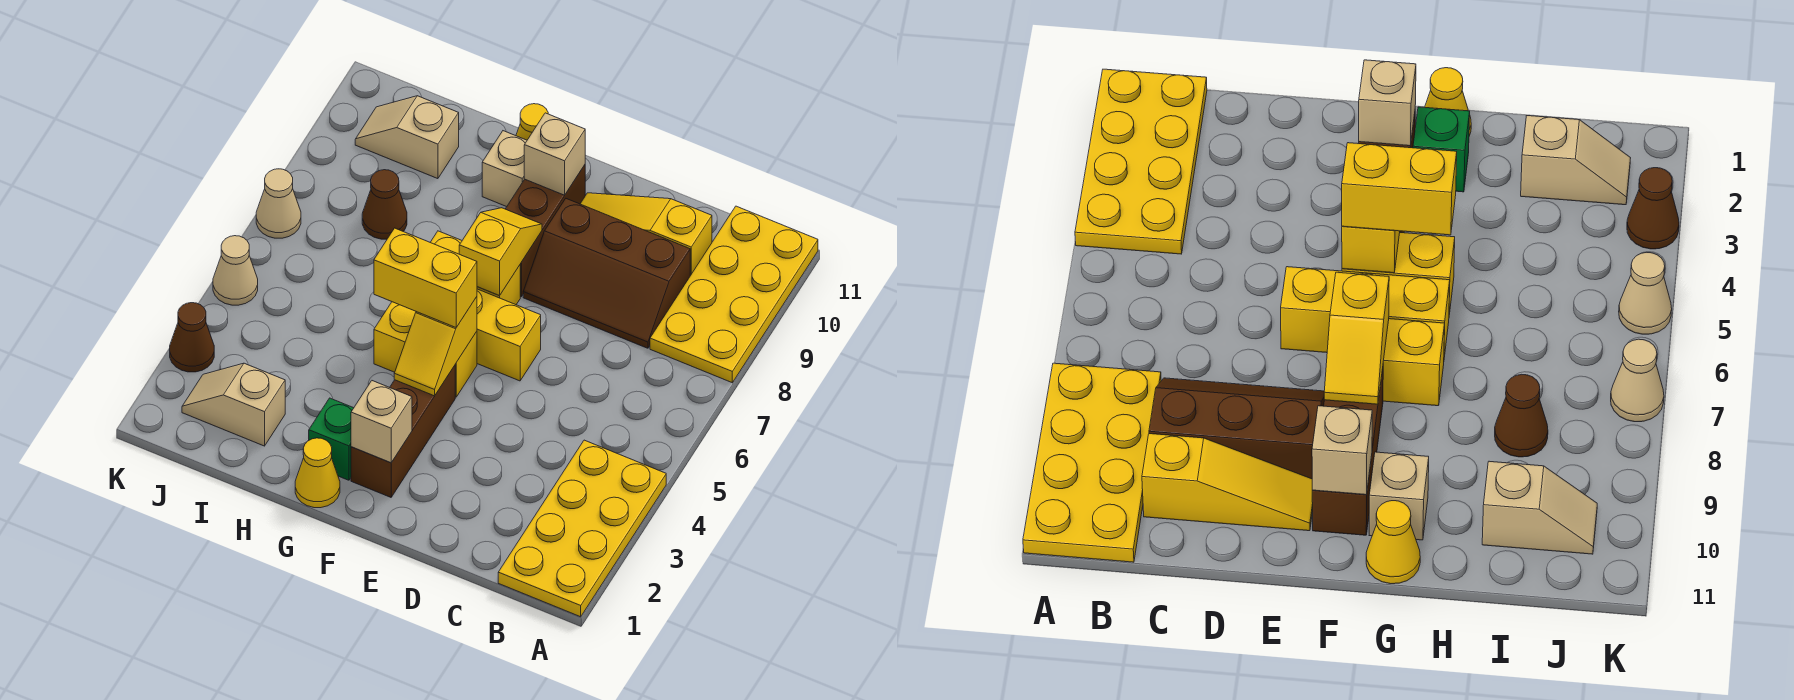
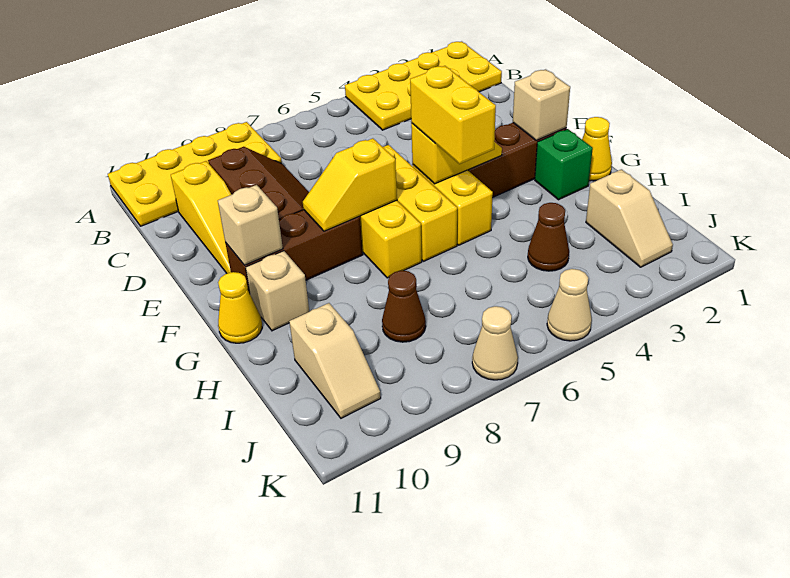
brown 1x1 cone [170,303,214,372] -> brown 1x1 cone moved to [528,203,569,271]

